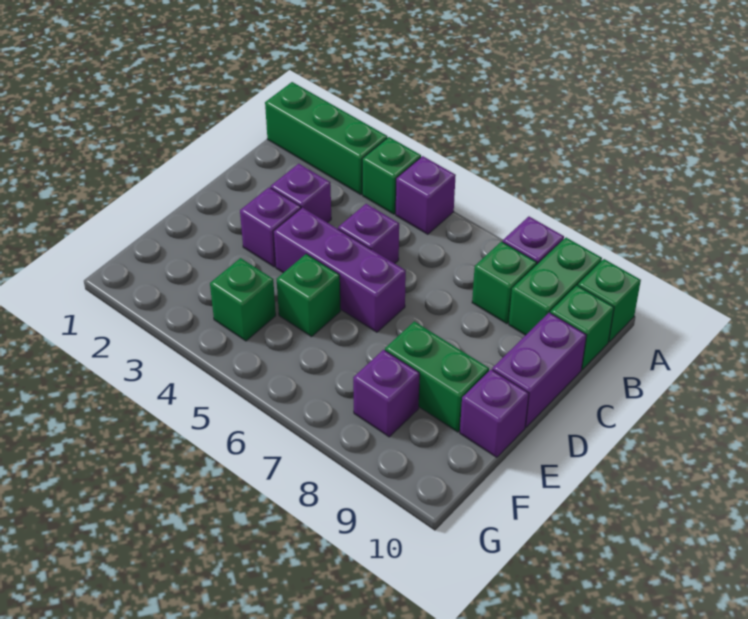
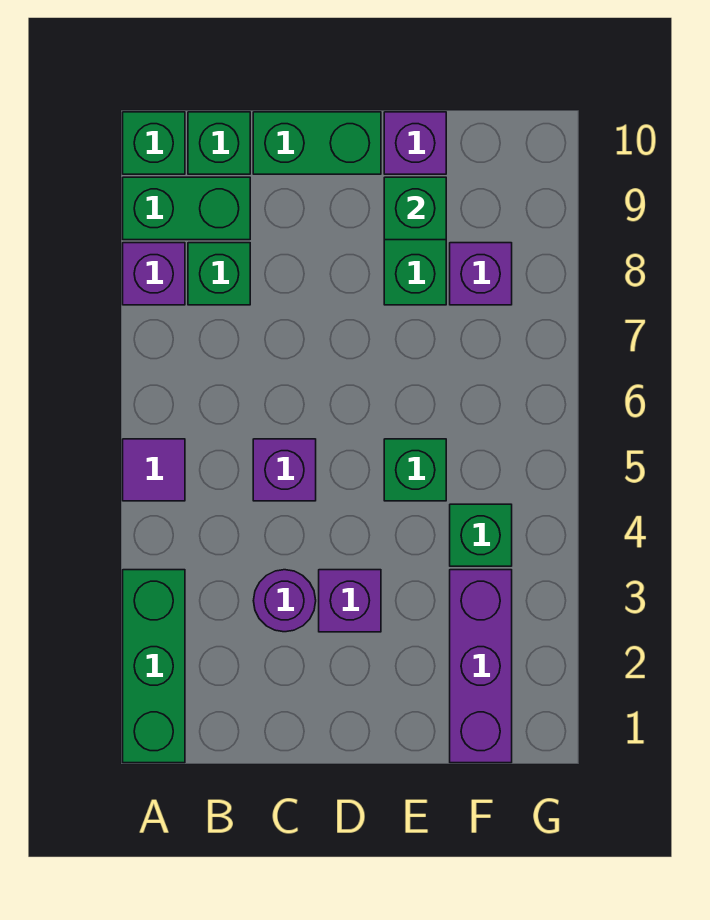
green 1x1 brick [362,137,421,214] -> green 1x1 brick moved to [384,177,446,240]
purple 1x1 brick [396,156,456,234] -> purple 1x1 tile [123,439,185,501]
purple 1x1 brick [270,164,331,223] -> purple 1x1 round brick [253,570,316,632]
purple 1x2 brick [492,313,586,427] -> green 1x2 brick [253,112,381,174]
purple 1x3 brick [273,208,406,332] -> purple 1x3 brick moved to [450,570,512,763]

